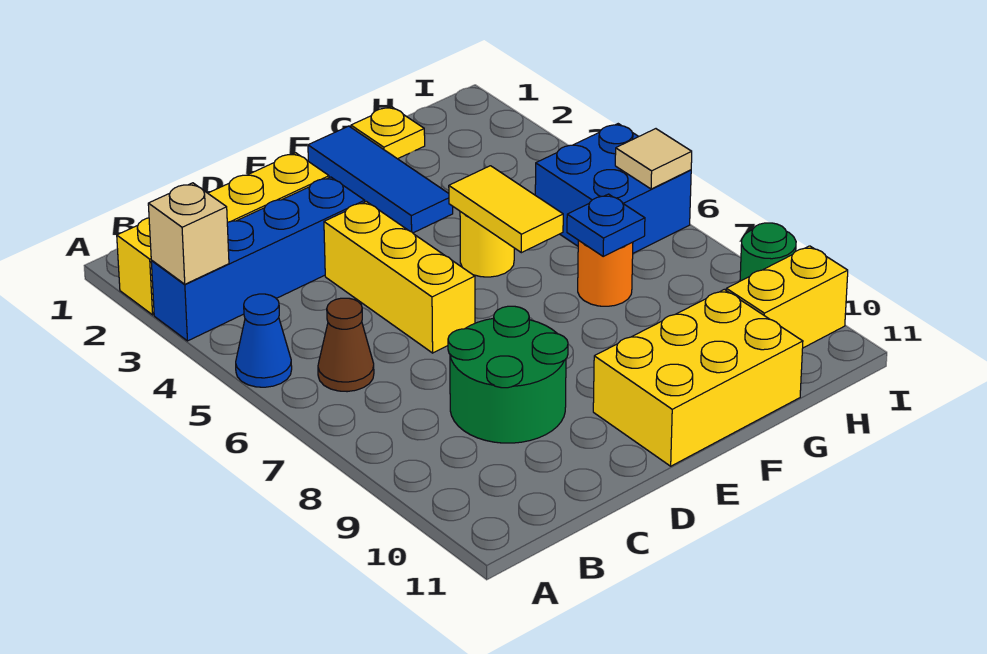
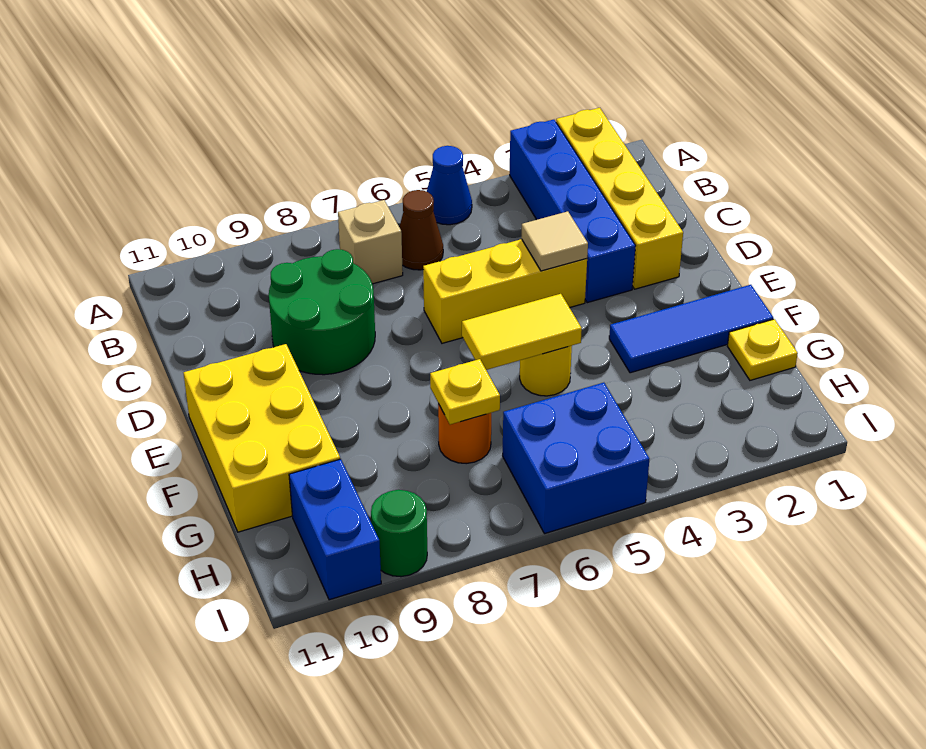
tan 1x1 brick [148,183,229,284] -> tan 1x1 brick moved to [338,200,403,284]
blue 1x1 plate [567,194,645,256] -> yellow 1x1 plate [430,359,500,425]
yellow 1x2 brick [726,246,848,348] -> blue 1x2 brick [289,459,381,600]
tan 1x1 tile [615,129,692,189] -> tan 1x1 tile moved to [521,211,588,271]

